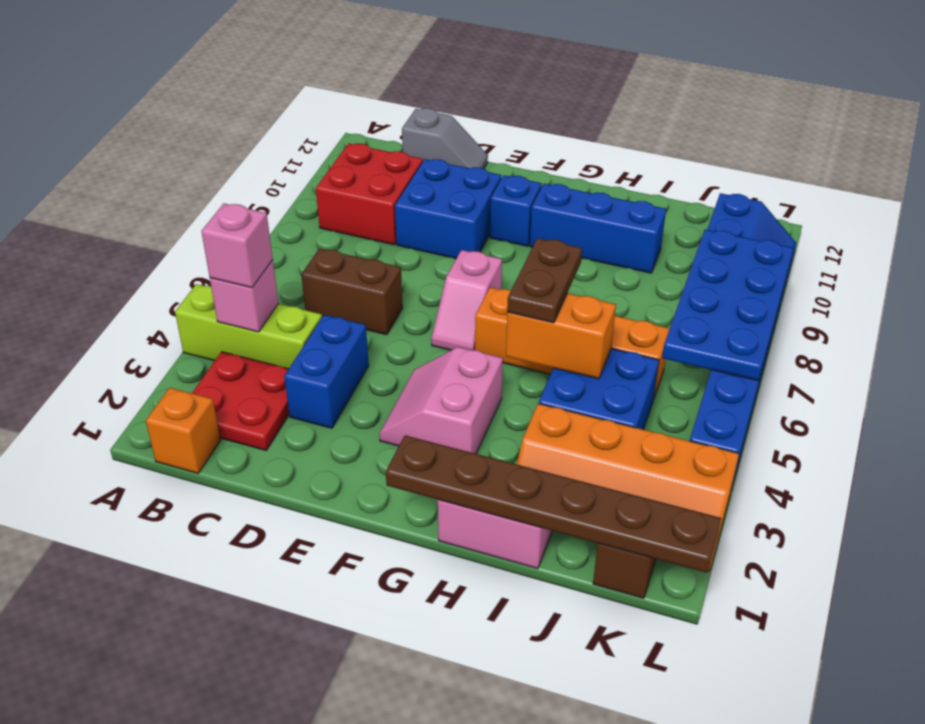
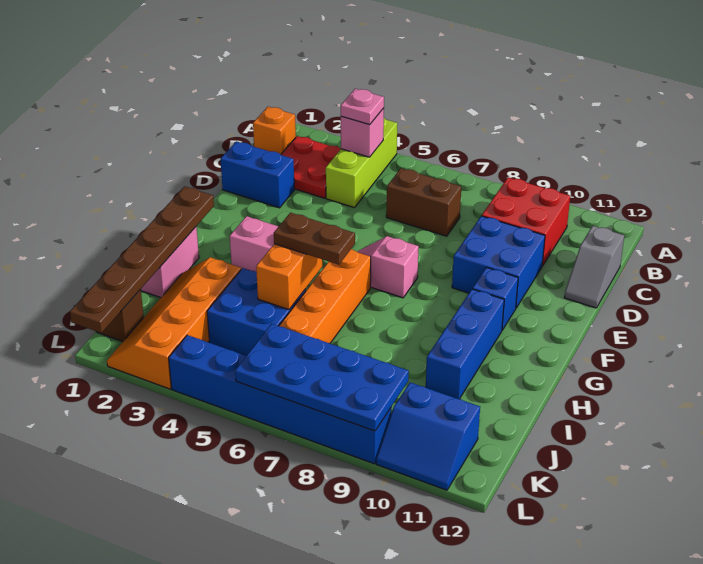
pink 1x1 brick [201,204,273,288] -> pink 1x1 plate [341,89,384,125]
brown 1x2 brick [301,248,403,335] -> brown 1x2 brick turned to [386,168,461,236]
blue 1x2 brick [284,315,369,428] -> blue 1x2 brick moved to [221,141,294,208]

